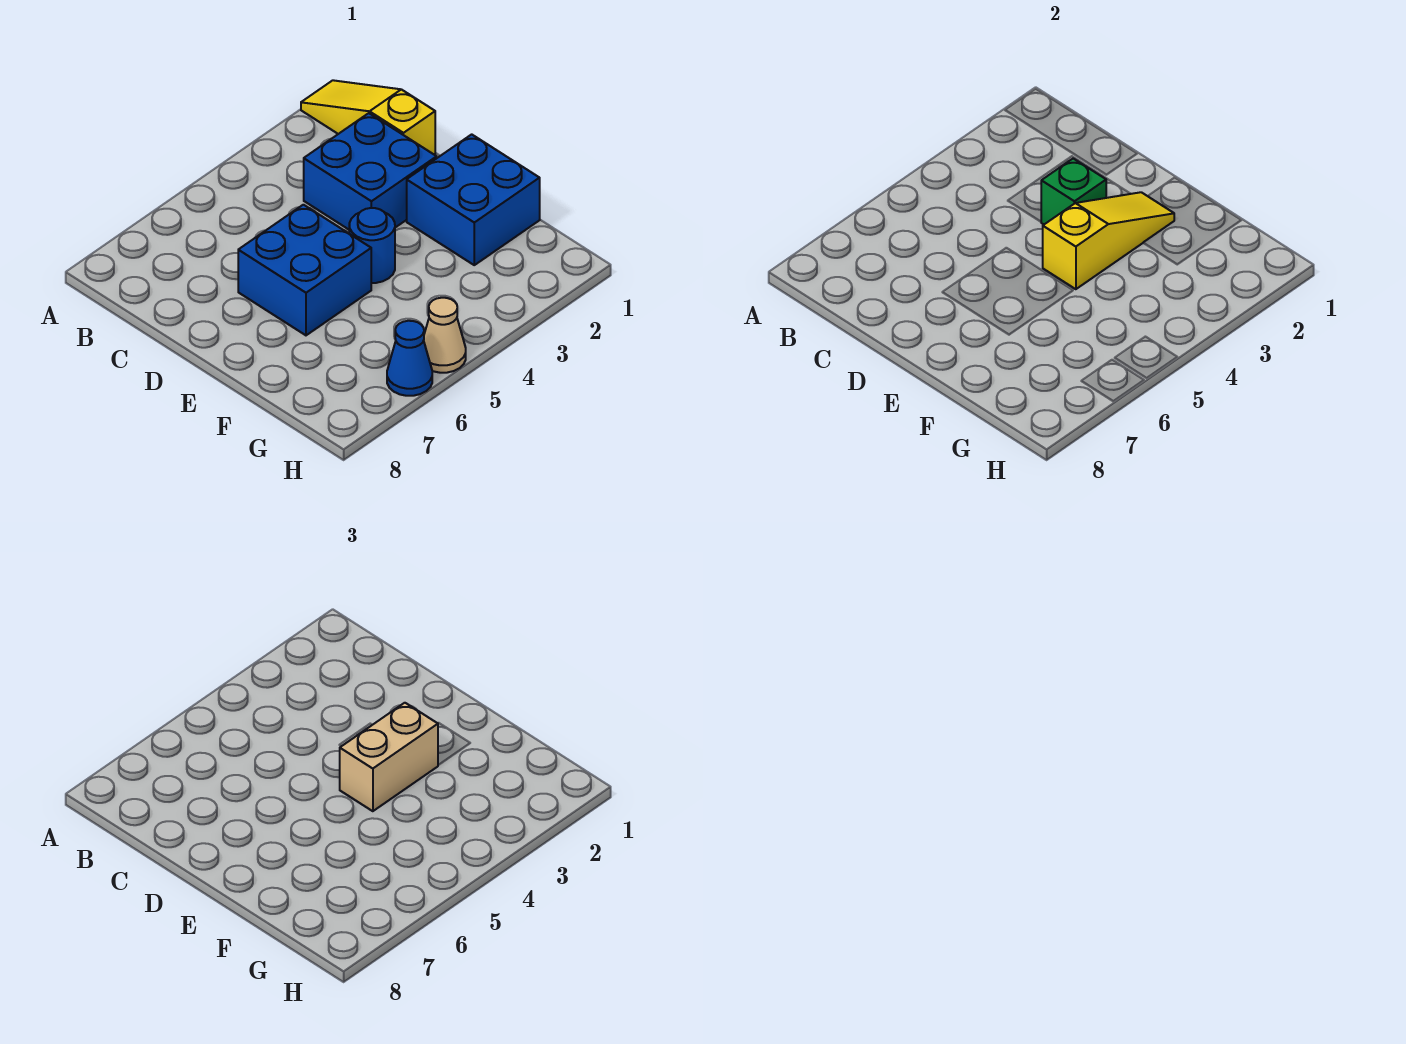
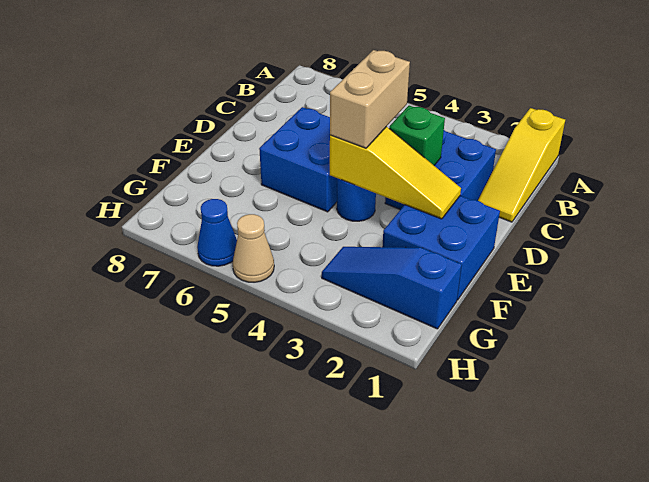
yellow 1x3 slope [301,80,435,154] -> yellow 1x3 slope turned to [478,108,565,222]
tan 1x2 brick [340,703,438,811] -> tan 1x2 brick turned to [330,50,410,148]
none -> blue 1x3 slope [322,247,462,329]

